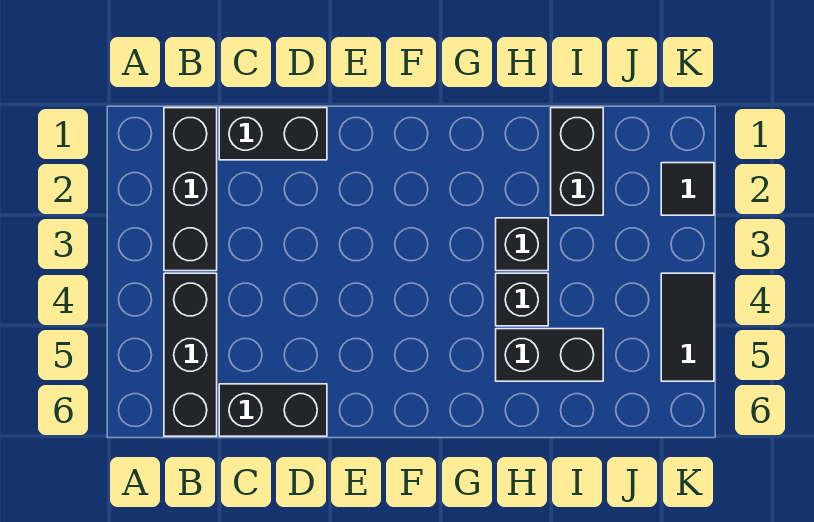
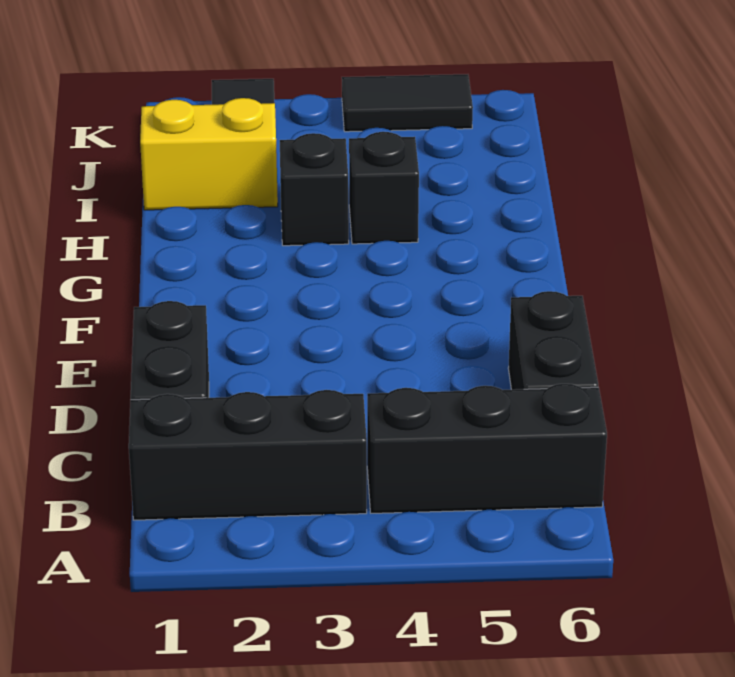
black 1x2 brick [496,329,603,381] -> none
black 1x2 brick [551,108,603,215] -> yellow 1x2 brick [140,98,278,210]

